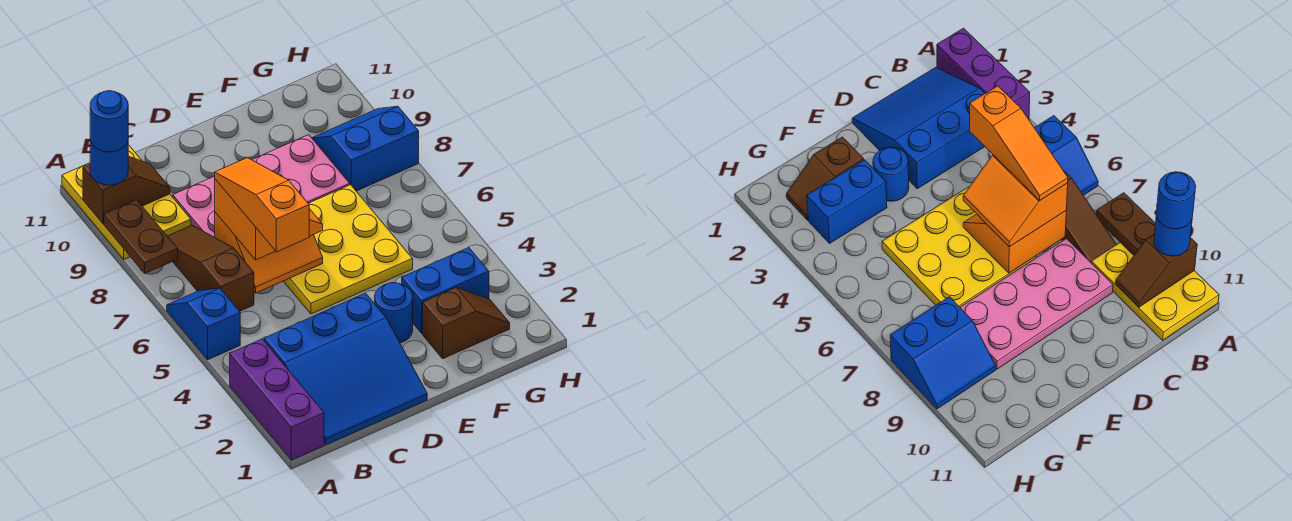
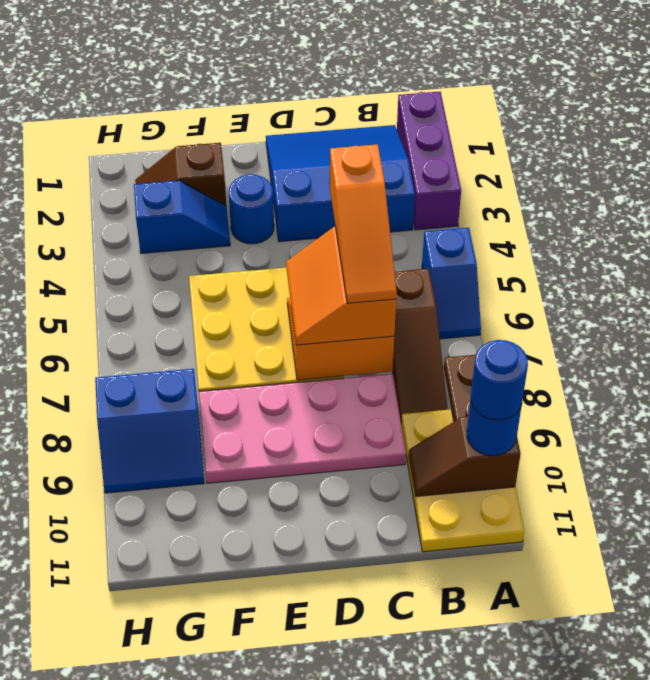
blue 1x2 brick [402,248,489,333] -> blue 1x2 slope [134,181,230,253]

